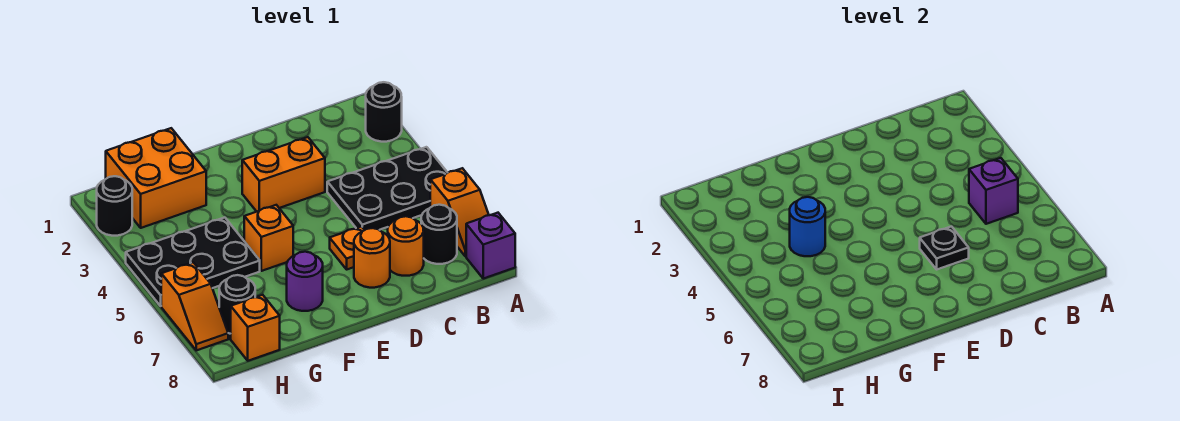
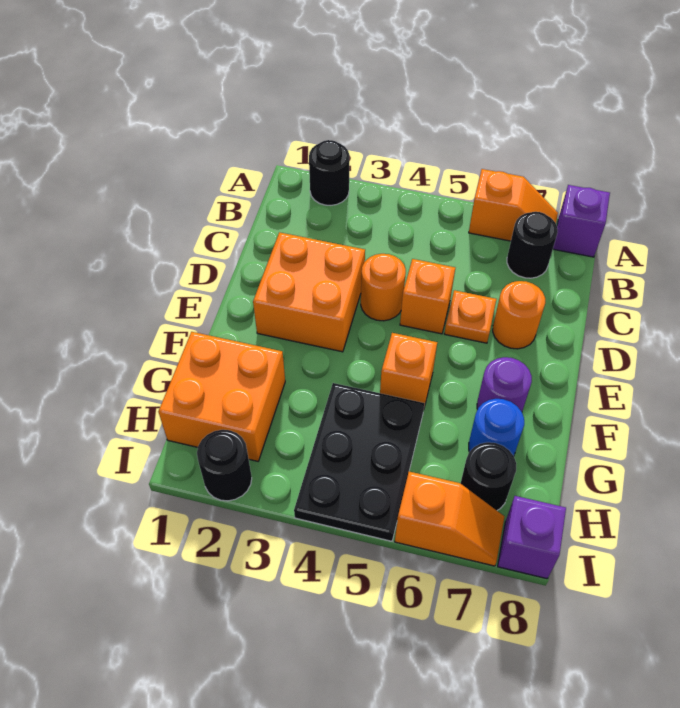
black 2x3 plate [327,147,448,230] -> none
purple 1x1 brick [969,158,1018,224] -> purple 1x1 brick moved to [498,496,566,579]
orange 1x1 round brick [388,216,424,276] -> orange 1x1 round brick moved to [361,254,406,321]
orange 1x2 brick [242,137,325,212] -> orange 2x2 brick [253,232,365,352]
black 1x1 plate [920,227,969,269] -> none
blue 1x1 round brick [790,197,825,256] -> blue 1x1 round brick moved to [469,399,524,456]
orange 1x1 brick [231,295,280,361] -> orange 1x1 brick moved to [400,259,455,334]

